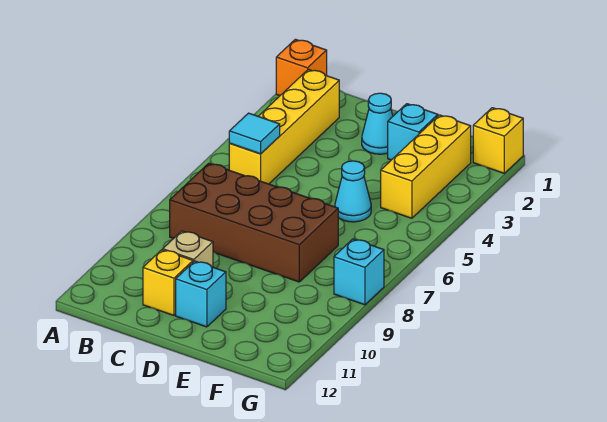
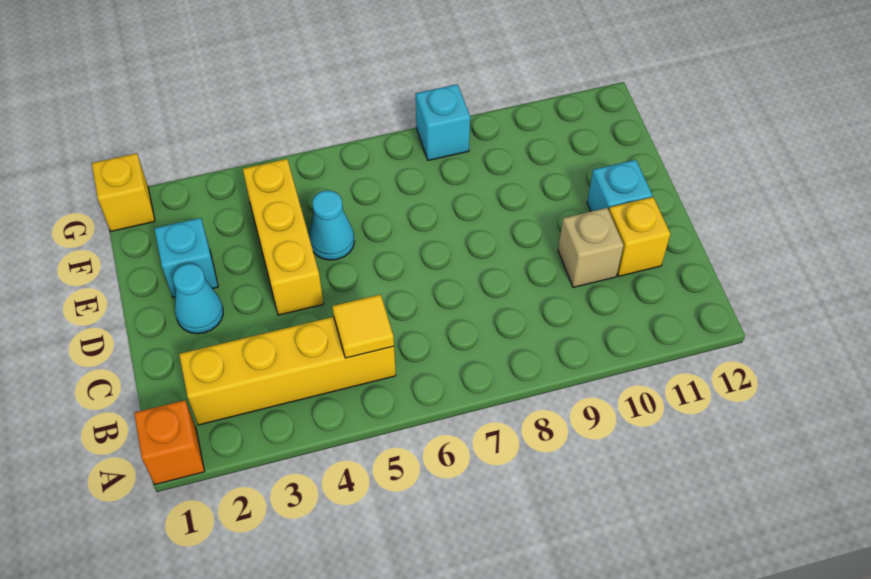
cyan 1x1 tile [229,113,280,154] -> yellow 1x1 tile [332,294,394,358]
brown 2x4 brick [170,163,338,282] -> none
yellow 1x3 brick [381,115,471,218] -> yellow 1x3 brick turned to [243,159,324,315]

